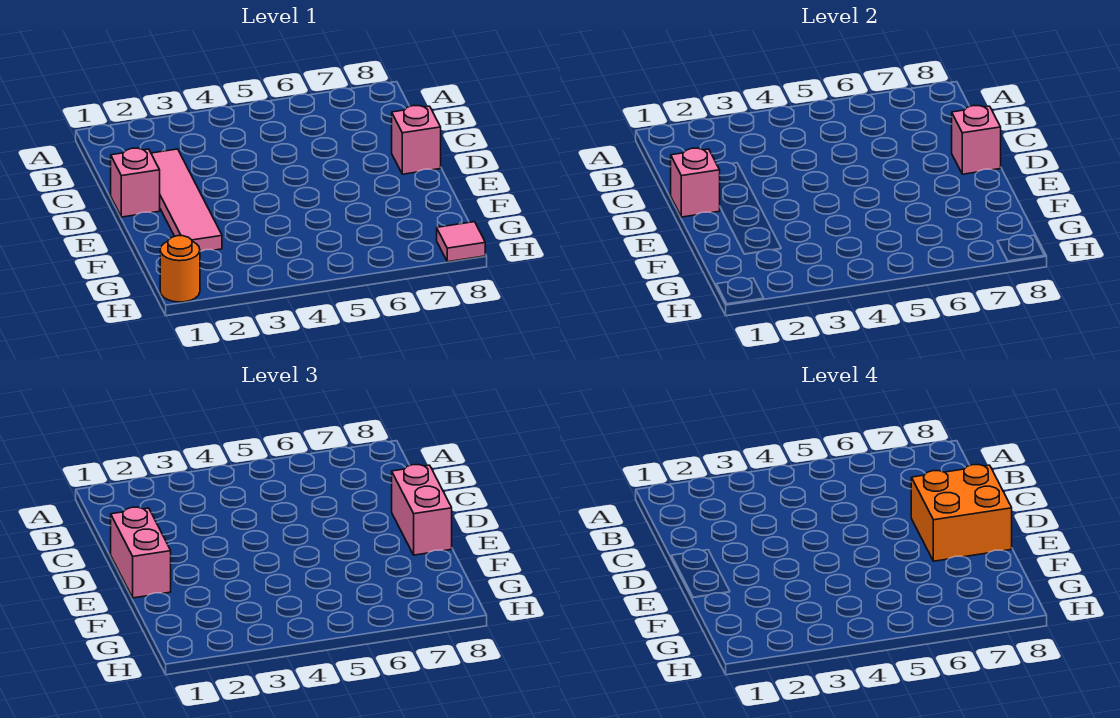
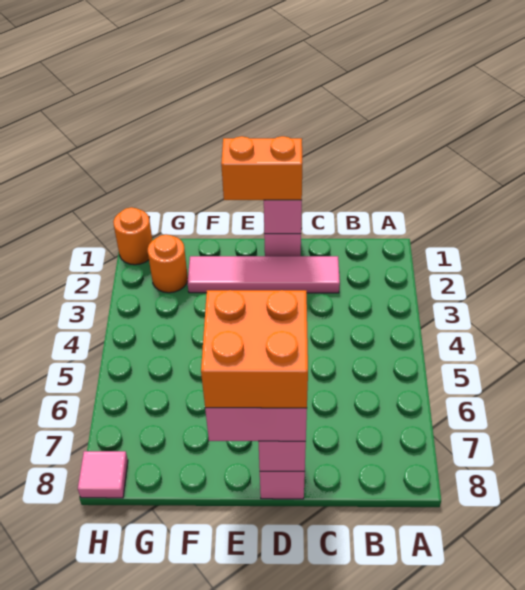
pink 1x2 brick [111,507,171,598] -> orange 1x2 brick [221,136,302,200]
none -> orange 1x1 round brick [148,235,188,293]

